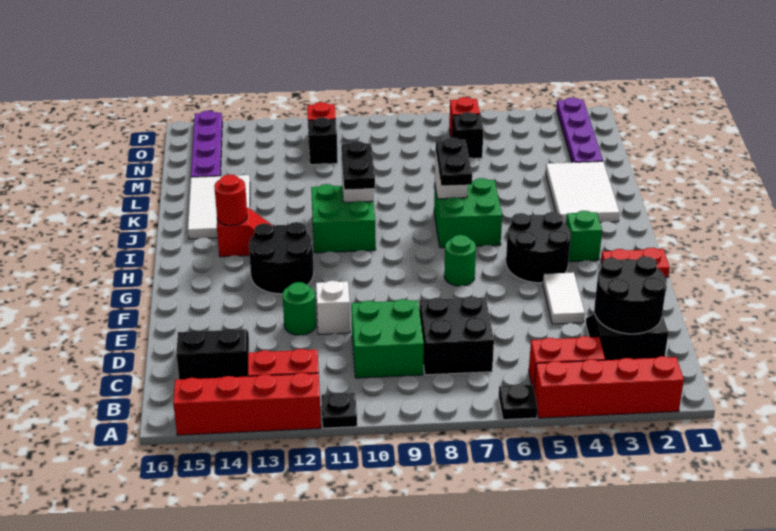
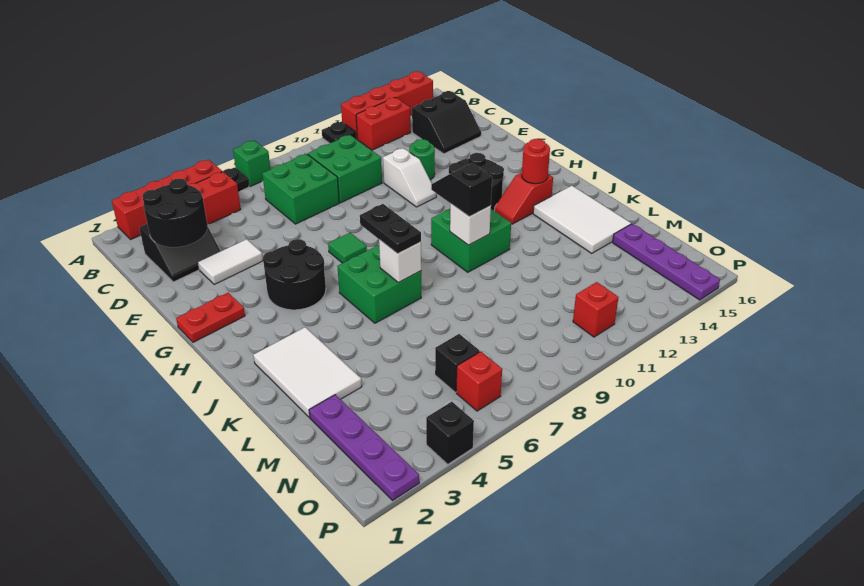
black 2x2 brick [419,296,494,375] -> green 2x2 brick [262,154,339,224]
white 1x2 tile [543,272,585,324] -> white 1x2 tile turned to [198,239,263,284]
green 1x1 round brick [444,235,476,286] -> green 1x1 tile [328,233,367,263]
green 1x1 brick [566,211,602,262] -> green 1x1 brick moved to [233,140,270,186]
black 1x2 plate [341,141,375,190] -> black 1x2 slope [431,163,492,217]
black 1x1 brick [308,118,338,165] -> black 1x1 brick moved to [426,402,474,464]

